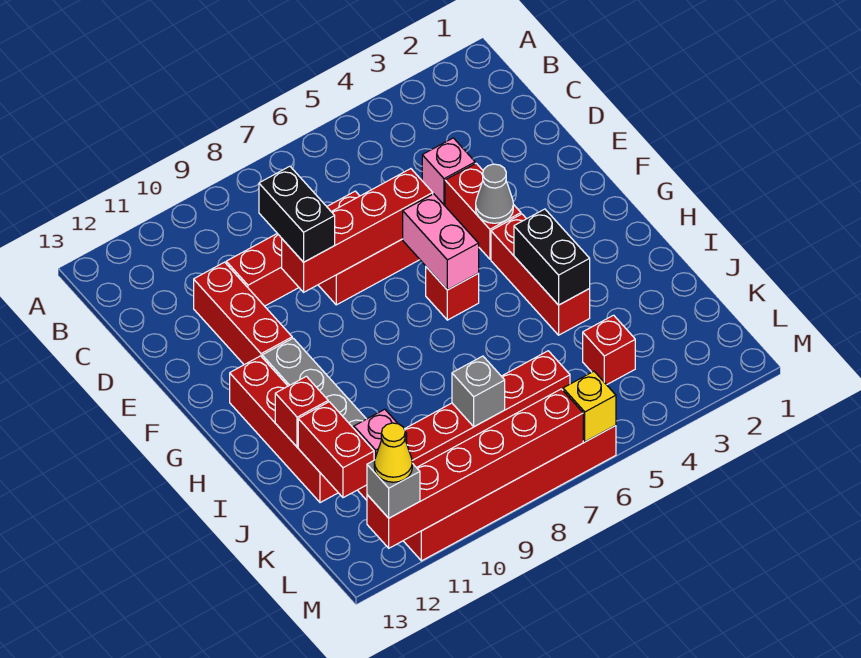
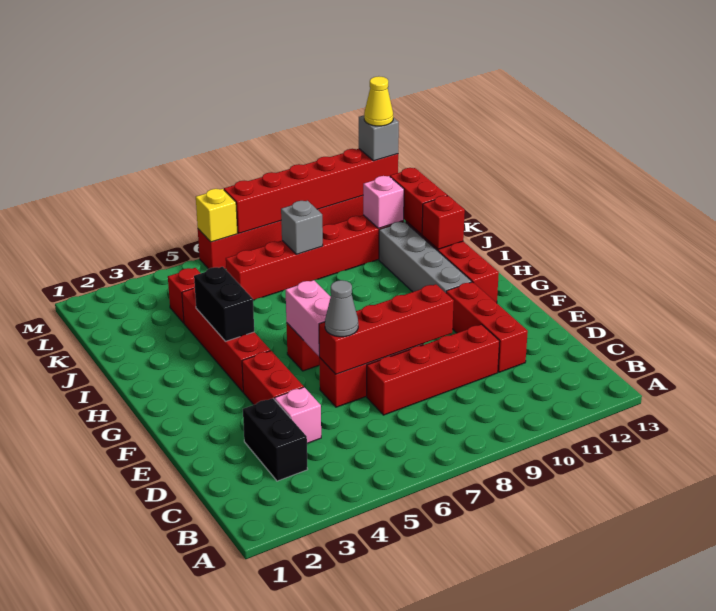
black 1x2 brick [259,166,335,262] -> black 1x2 brick moved to [243,398,308,481]
grey 1x1 cone [476,164,513,223] -> grey 1x1 cone moved to [325,280,358,337]
red 1x3 brick [491,214,590,335] -> red 1x4 brick [182,287,270,392]

